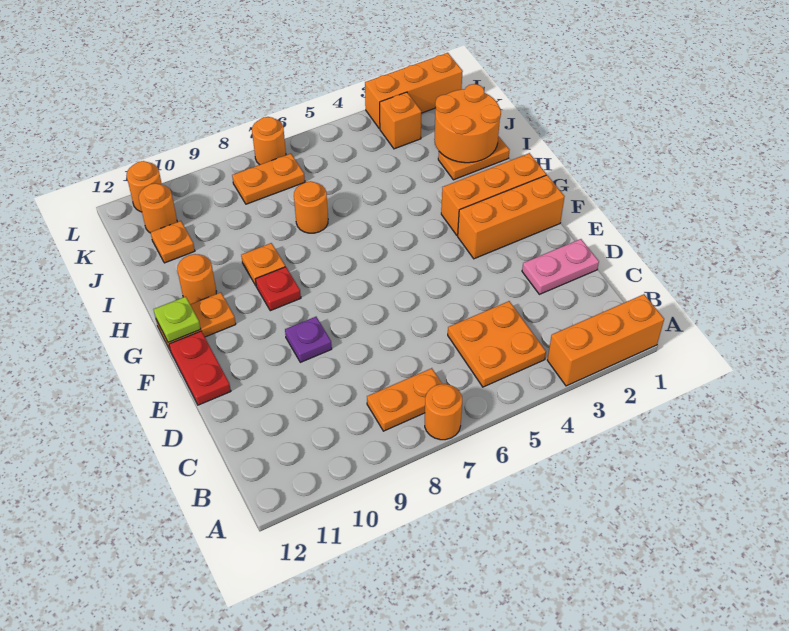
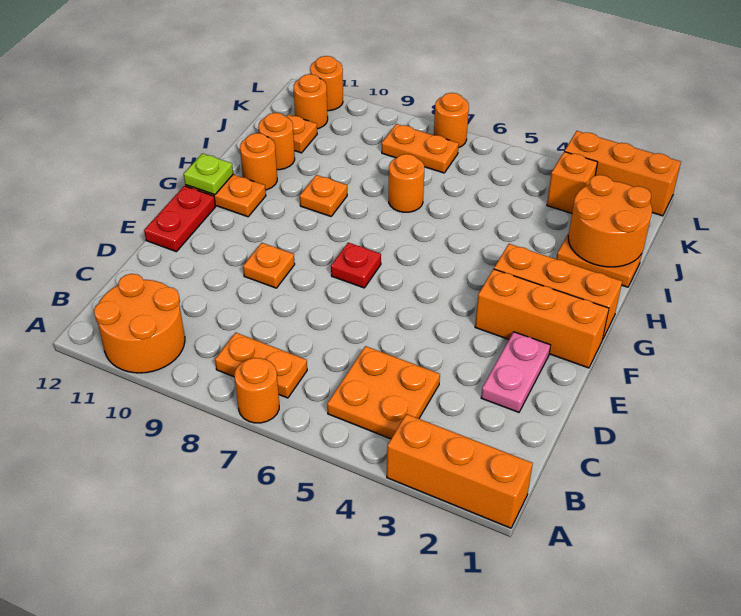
none -> orange 2x2 round brick [94,274,185,373]
pink 1x2 plate [522,239,599,294] -> pink 1x2 plate turned to [481,332,551,412]
purple 1x1 plate [285,317,332,362] -> orange 1x1 plate [243,243,295,288]
red 1x1 plate [255,267,301,311] -> red 1x1 plate moved to [331,243,381,288]
none -> orange 1x1 round brick [258,113,295,170]

